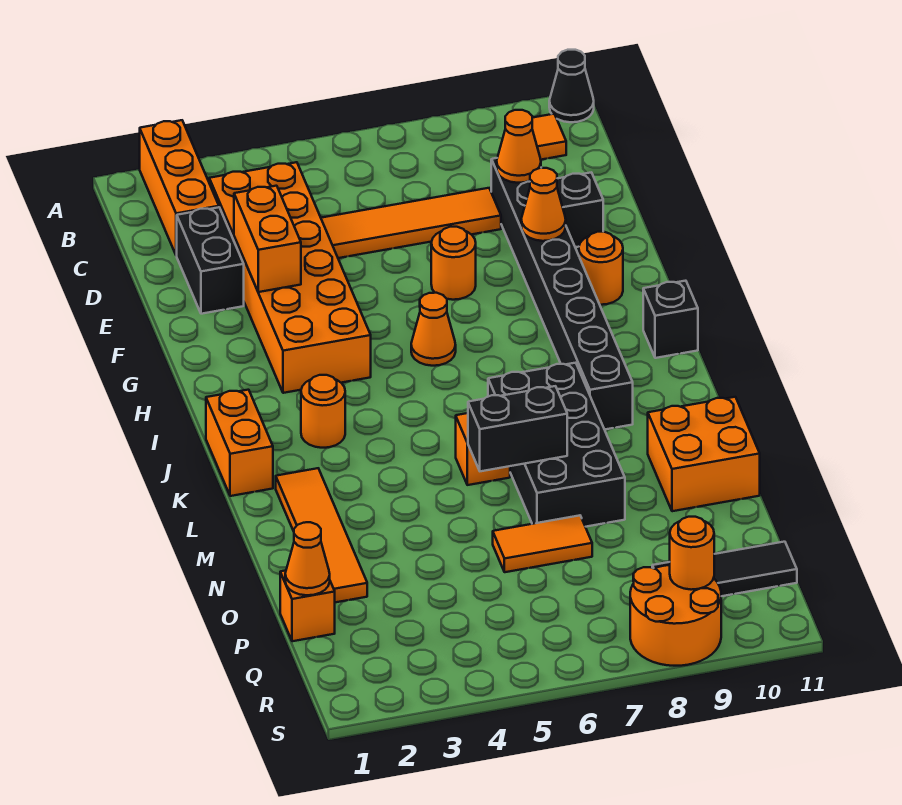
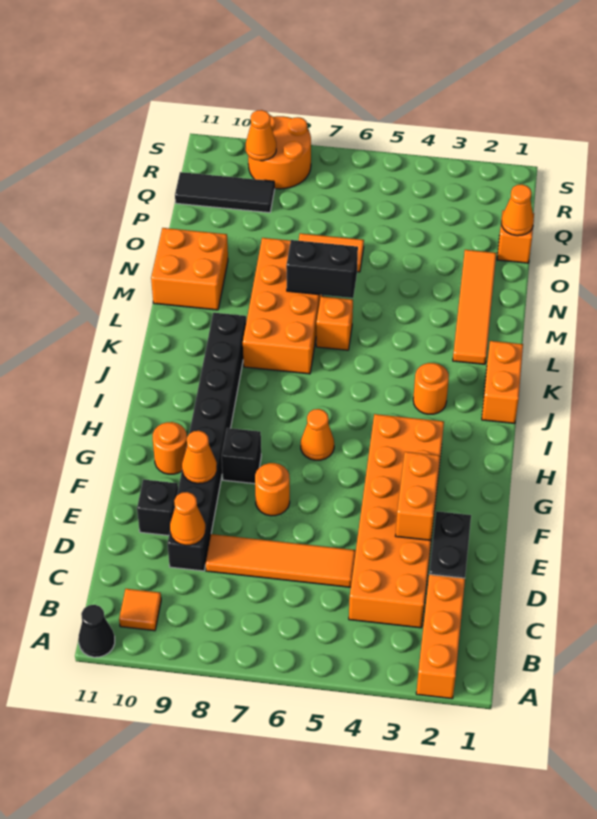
black 1x1 brick [643,281,698,358] -> black 1x1 brick moved to [222,428,261,484]
black 2x4 brick [488,363,625,527] -> orange 2x4 brick [243,238,323,374]
orange 1x1 round brick [670,517,714,590] -> orange 1x1 cone [246,110,276,161]

